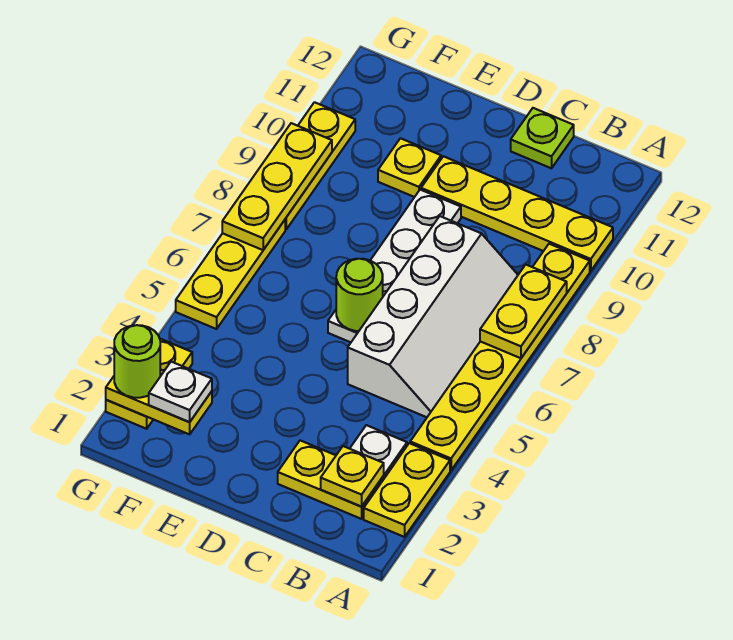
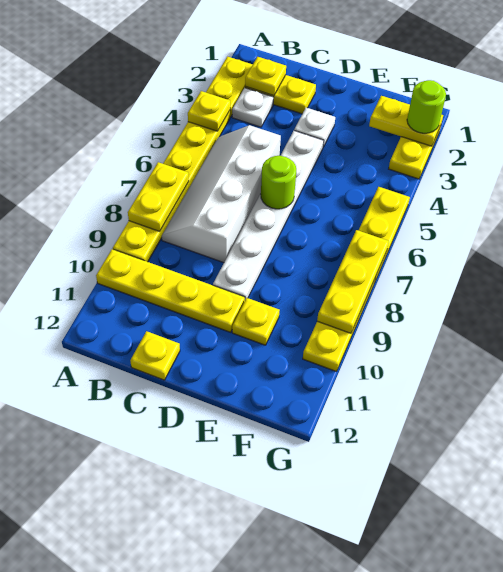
none -> yellow 1x1 plate [188,91,230,131]
lime 1x1 plate [511,108,574,168] -> yellow 1x1 plate [130,331,180,380]
white 1x4 plate [328,190,461,342] -> white 1x6 plate [213,131,324,299]
white 1x1 plate [149,362,212,422] -> white 1x1 plate moved to [294,108,335,147]

